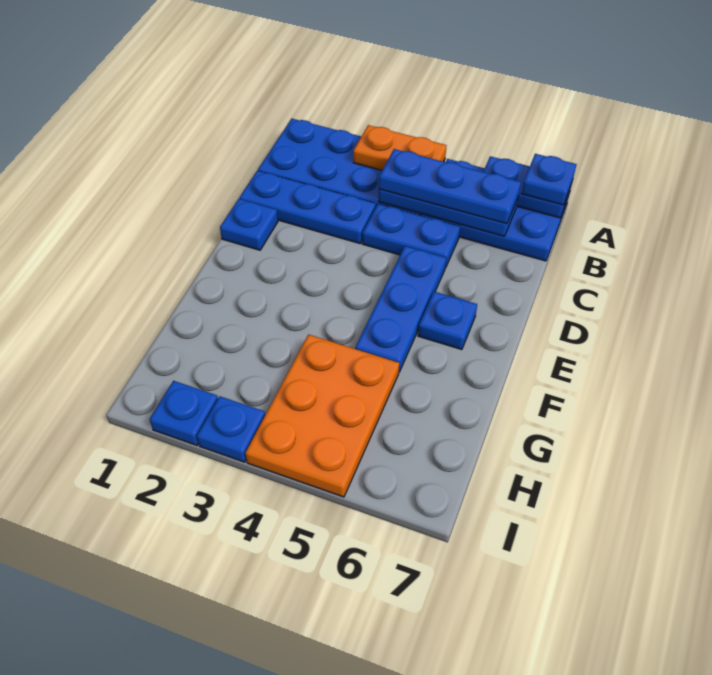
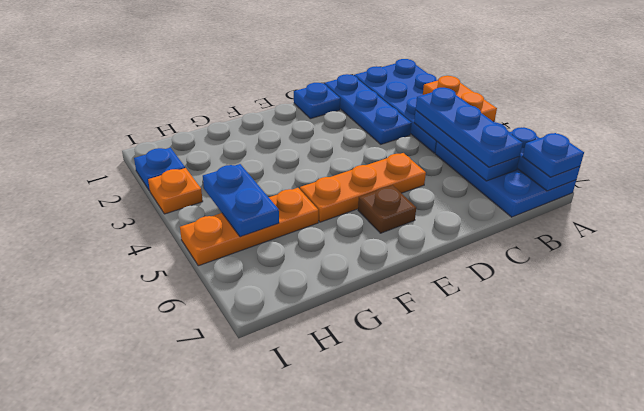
blue 1x2 plate [362,204,460,268] -> blue 1x2 plate moved to [203,164,279,237]
blue 1x3 plate [355,246,446,372] -> orange 1x3 plate [300,153,426,222]
blue 1x1 plate [418,292,477,350] -> brown 1x1 plate [358,185,416,233]
orange 2x3 plate [246,335,399,497] -> orange 1x3 plate [180,188,318,266]
blue 1x1 plate [197,396,265,462] -> orange 1x1 plate [148,168,203,214]

